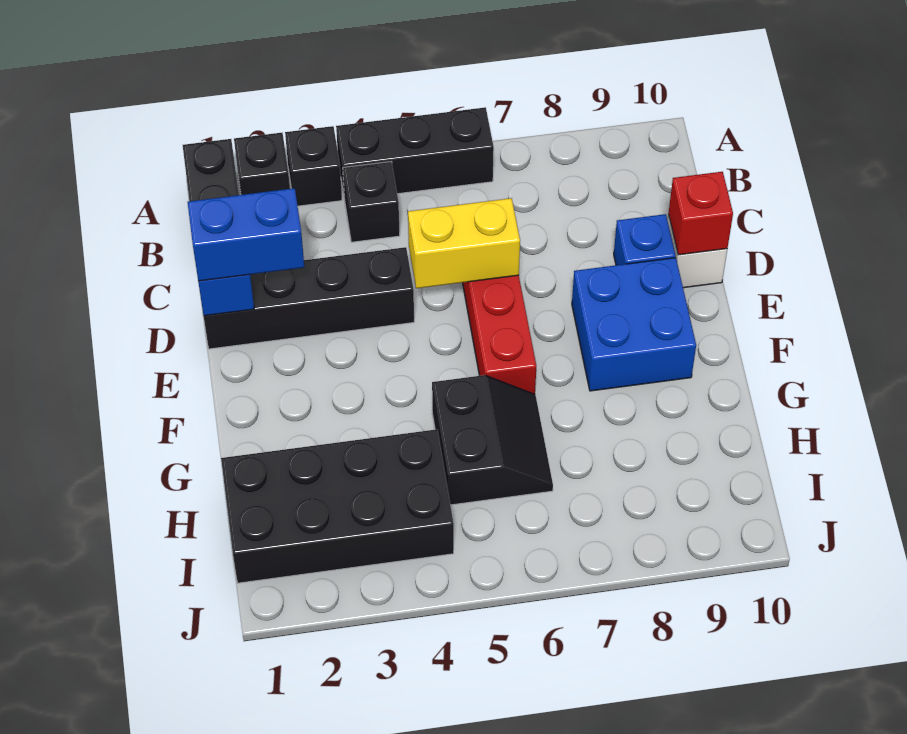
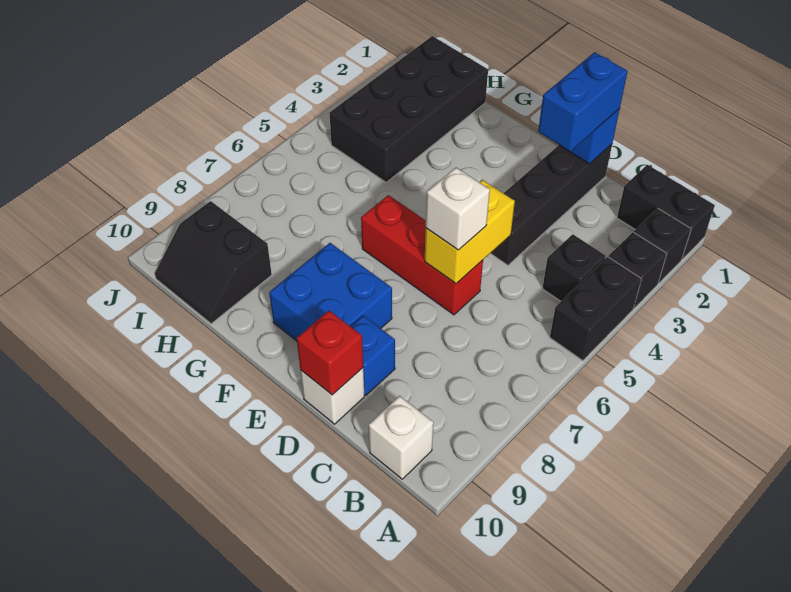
black 1x3 brick [336,107,494,199] -> black 1x2 brick [550,257,641,361]
none -> white 1x1 brick [369,396,433,479]
none -> white 1x1 brick [426,168,490,250]
black 2x2 slope [432,375,553,505] -> black 2x2 slope moved to [155,201,272,324]

